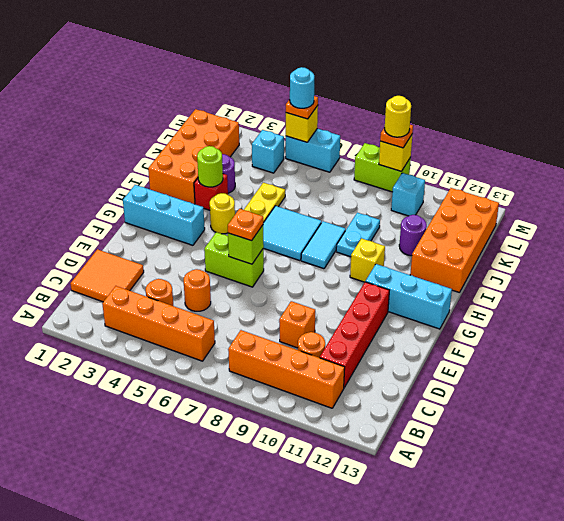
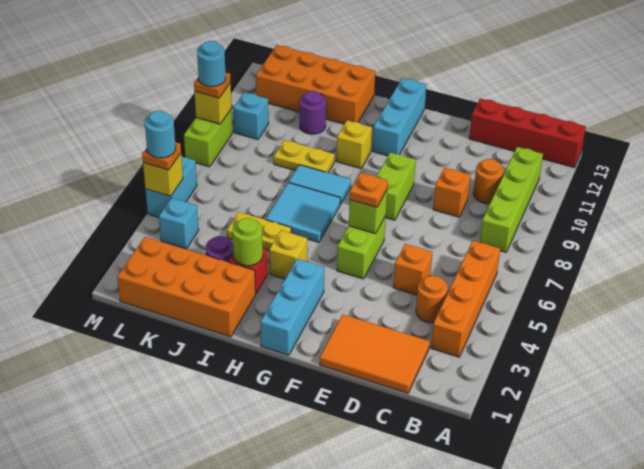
orange 1x4 brick [228,330,345,408] -> lime 1x4 brick [480,147,543,252]
orange 2x2 tile [70,249,144,302] -> orange 2x3 tile [320,314,430,393]
red 1x4 brick [320,282,389,387] -> red 1x4 brick moved to [469,99,586,168]
orange 1x1 round brick [184,269,211,311] -> orange 1x1 brick [393,244,432,295]
none -> lime 1x2 brick [376,152,416,220]
yellow 1x1 round brick [210,193,235,234] -> yellow 1x1 brick [269,230,307,279]
cyan 1x2 plate [336,213,380,257] -> yellow 1x2 plate [274,140,335,173]
yellow 1x1 round brick [385,96,411,137] -> cyan 1x1 round brick [197,41,226,87]

